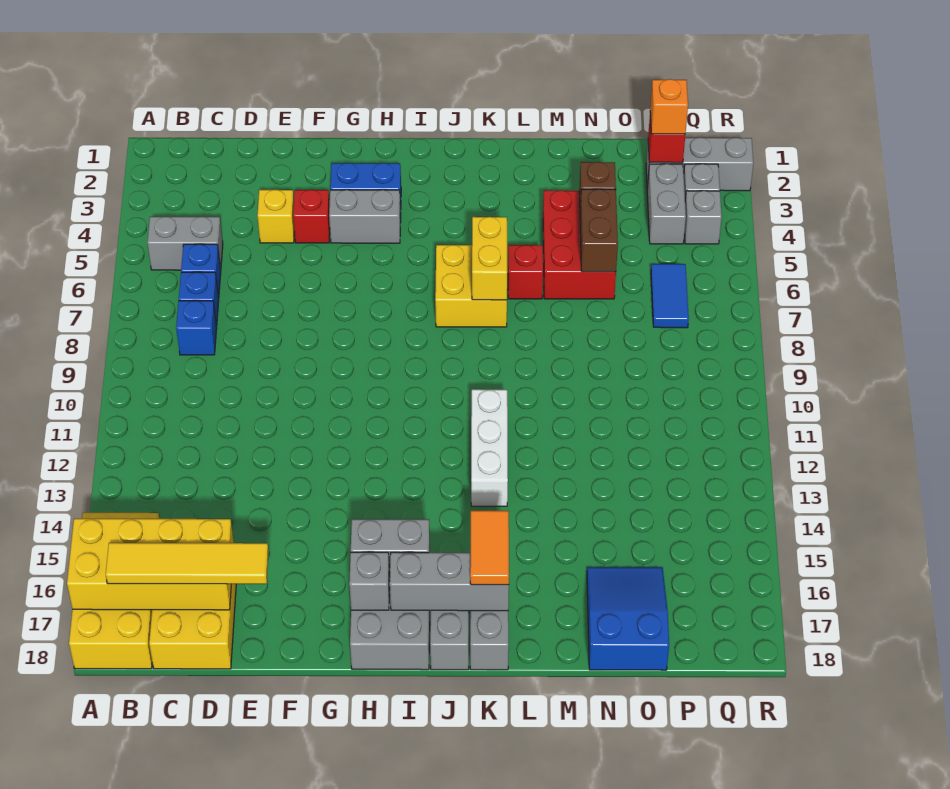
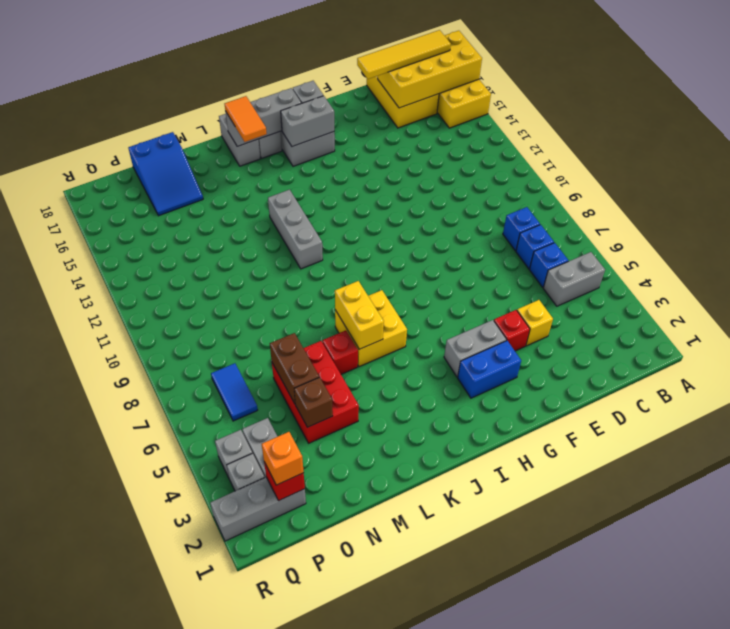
white 1x3 brick [471,389,508,506] -> grey 1x3 brick [268,190,323,269]

